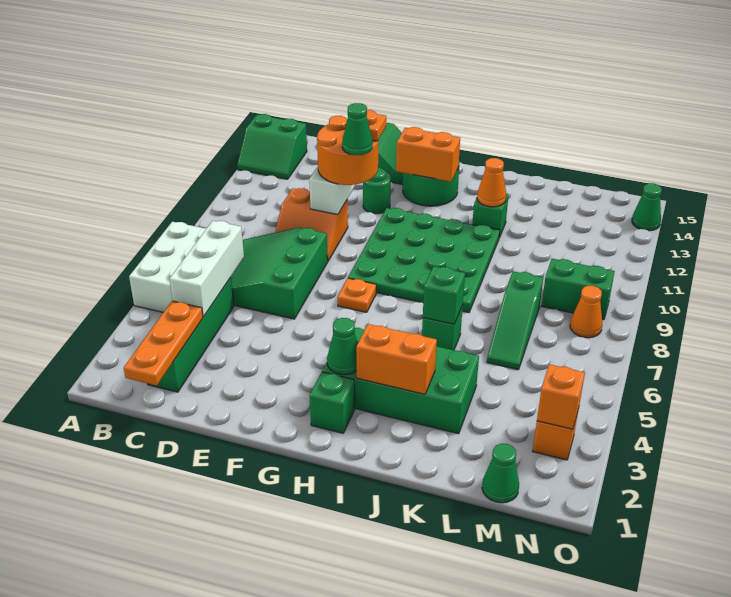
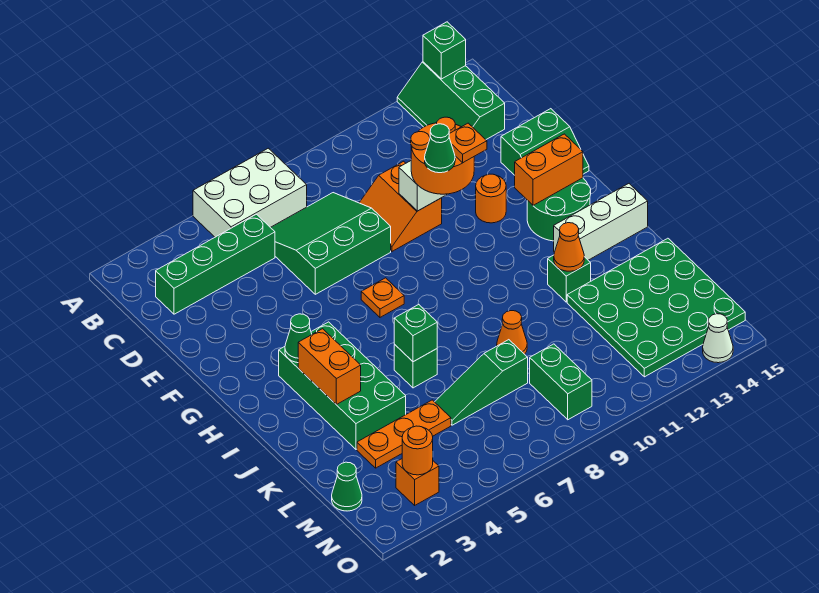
green 2x2 slope [237,114,307,179] -> green 2x3 slope [397,62,505,140]
orange 1x3 plate [124,301,203,386] -> orange 1x3 plate moved to [357,400,451,468]
white 1x3 brick [170,221,244,317] -> white 1x3 brick moved to [554,184,648,260]
green 1x1 round brick [363,167,391,214] -> orange 1x1 round brick [476,174,506,223]
green 4x4 plate [348,208,500,313] -> green 4x4 plate moved to [567,238,745,377]
orange 1x2 brick [396,127,460,182] -> orange 1x2 brick turned to [515,134,583,205]
green 1x1 brick [310,372,355,433] -> green 1x1 brick moved to [423,22,466,79]
orange 1x1 brick [537,364,585,430] -> orange 1x1 round brick [402,426,433,475]
orange 1x1 cone [570,286,602,338] -> orange 1x1 cone moved to [497,311,527,354]
green 1x1 cone [632,183,662,231] -> white 1x1 cone [703,314,733,363]

